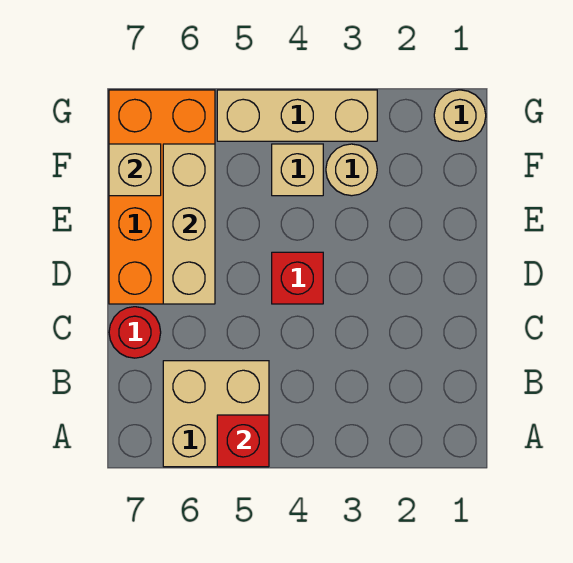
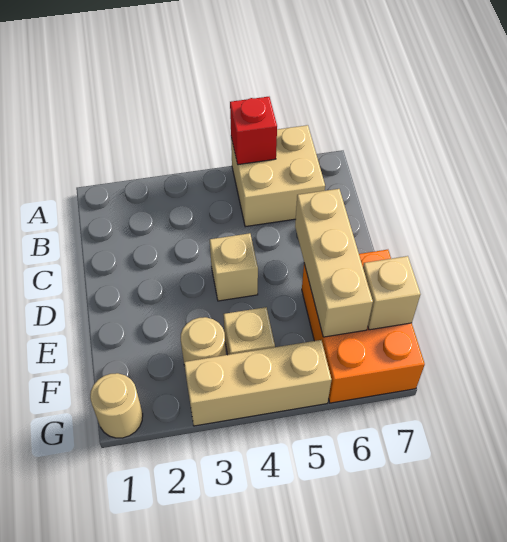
red 1x1 round brick [109,307,161,358] -> none
red 1x1 brick [272,252,323,304] -> tan 1x1 brick [210,233,258,301]
orange 2x4 brick [109,90,215,304] -> orange 2x3 brick [302,250,425,403]

